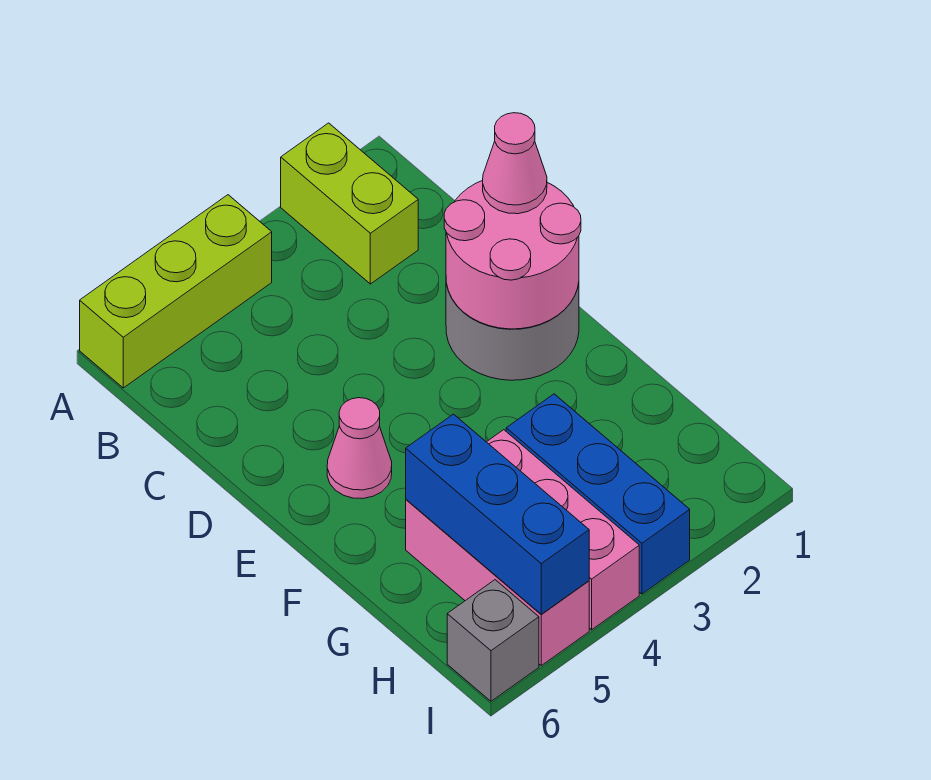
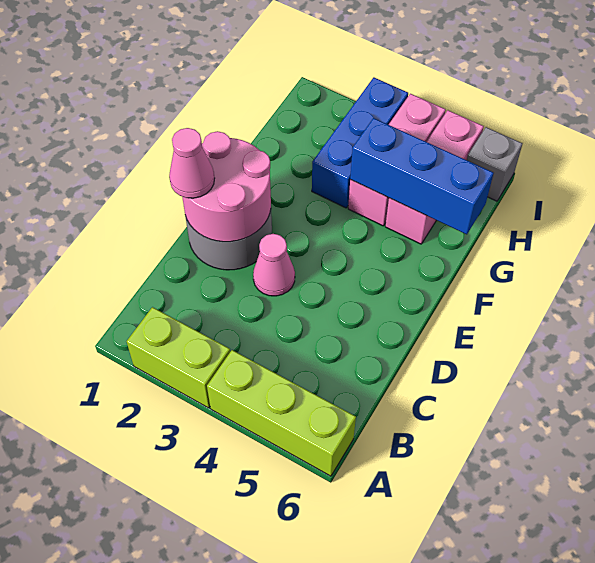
lime 1x2 brick [281,123,418,284] -> lime 1x2 brick turned to [127,307,230,408]
pink 1x1 cone [327,398,392,499] -> pink 1x1 cone moved to [253,234,295,296]
blue 1x3 brick [406,414,589,614] -> blue 1x3 brick turned to [350,118,493,234]

